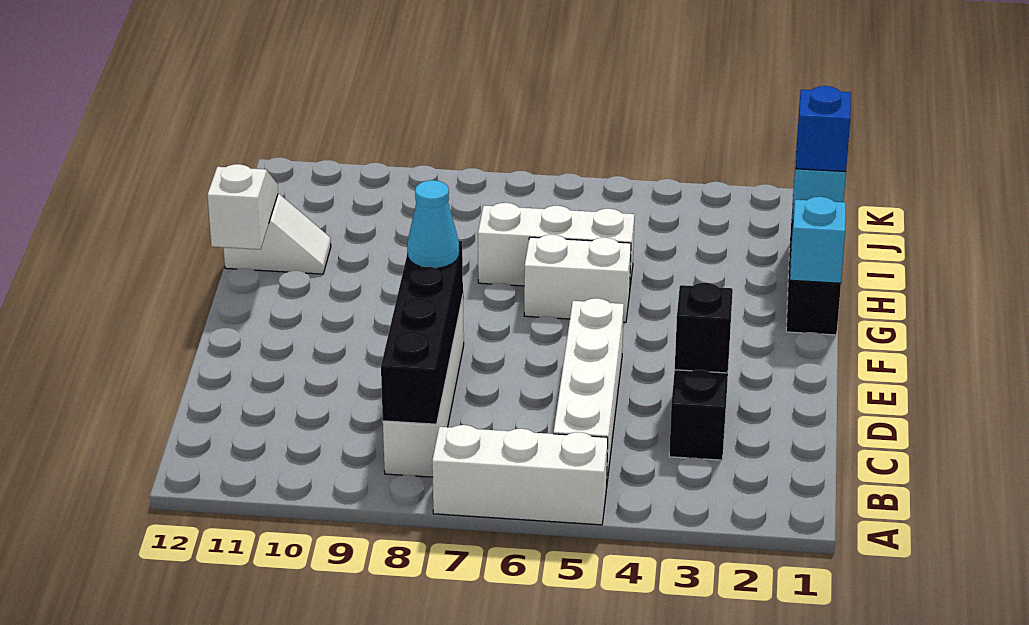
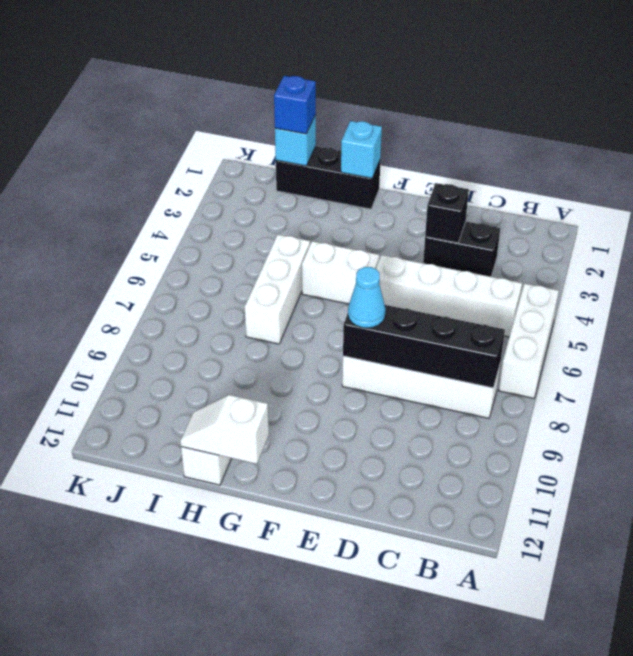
white 1x2 brick [524,235,631,322] -> white 1x2 brick turned to [302,241,379,304]

